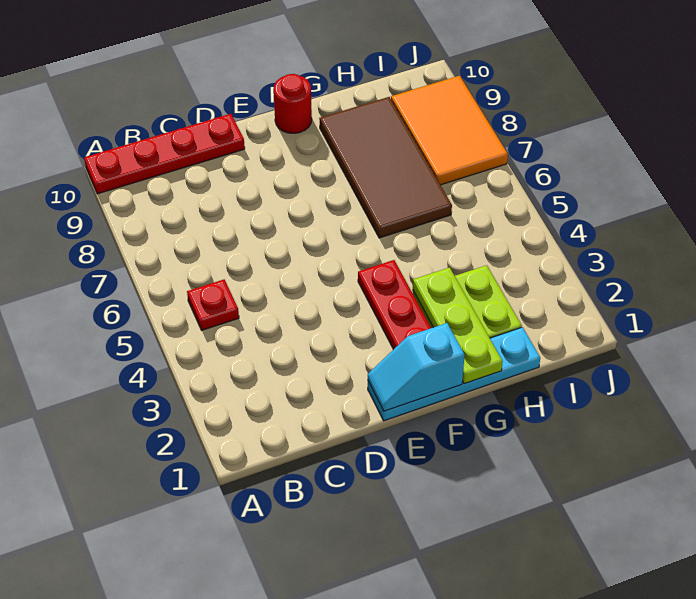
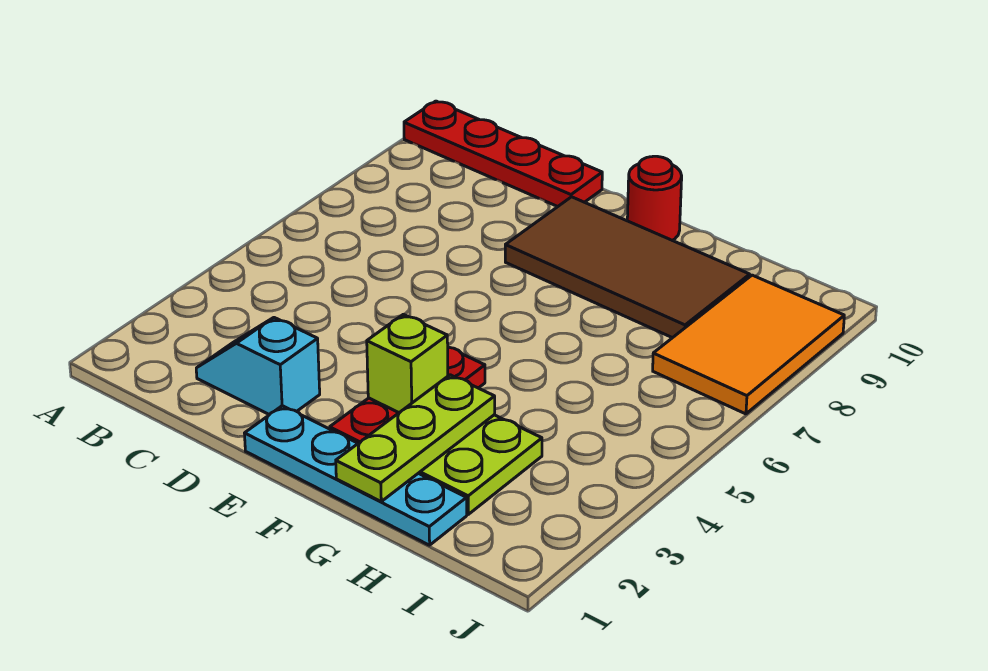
red 1x1 plate [187,280,239,330] -> none
cyan 1x2 slope [368,323,465,411] -> cyan 1x2 slope moved to [196,318,320,415]
none -> lime 1x1 brick [367,314,448,413]
brown 2x4 tile [319,97,452,238] -> brown 2x4 tile turned to [505,197,750,338]

